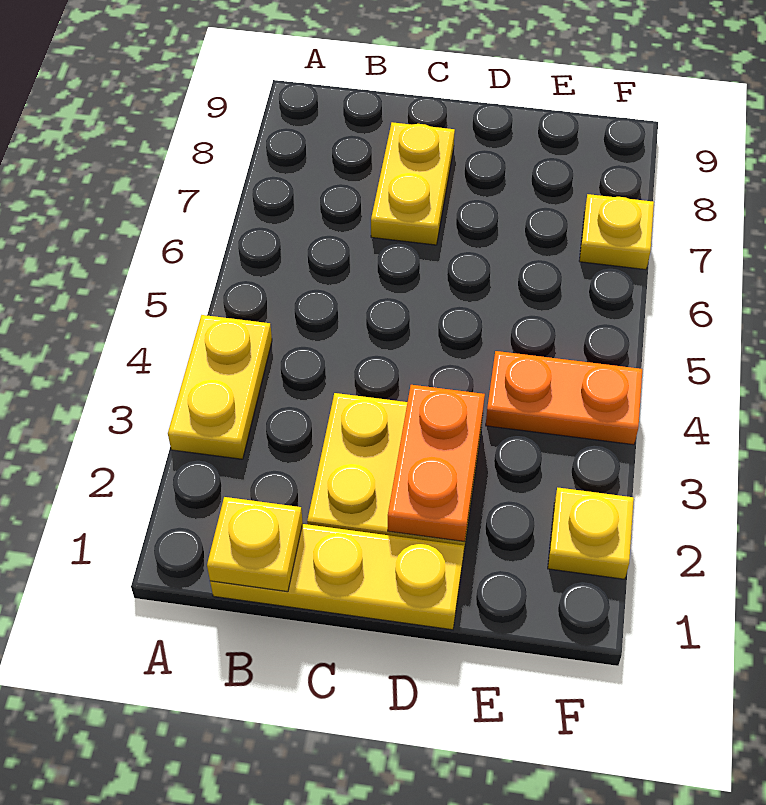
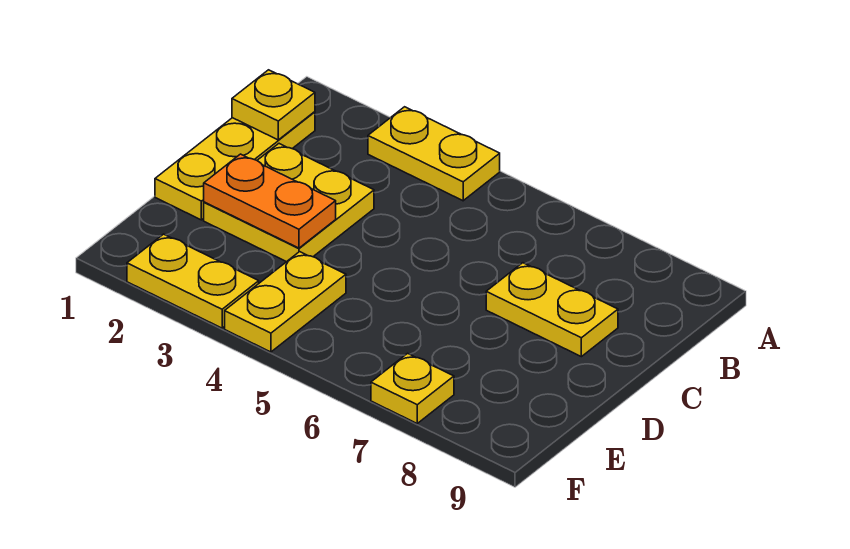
orange 1x2 plate [486,351,642,445] -> yellow 1x2 plate [225,252,346,352]
yellow 1x1 plate [548,488,634,579] -> yellow 1x2 plate [127,234,259,328]

